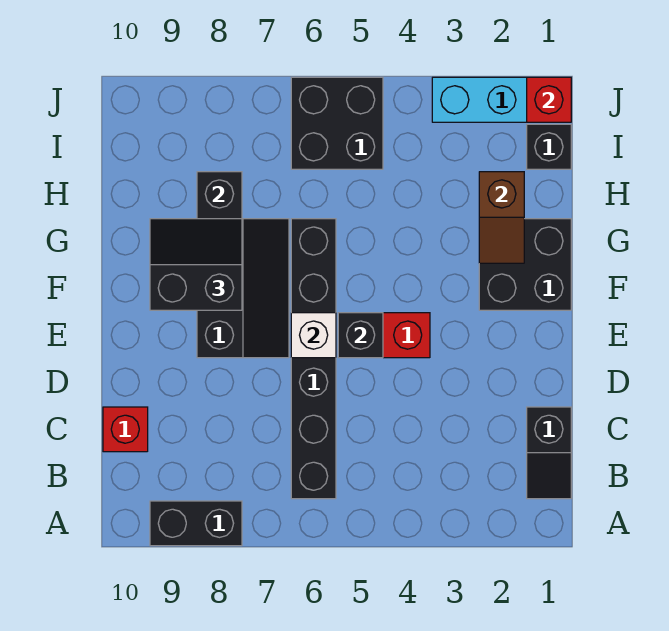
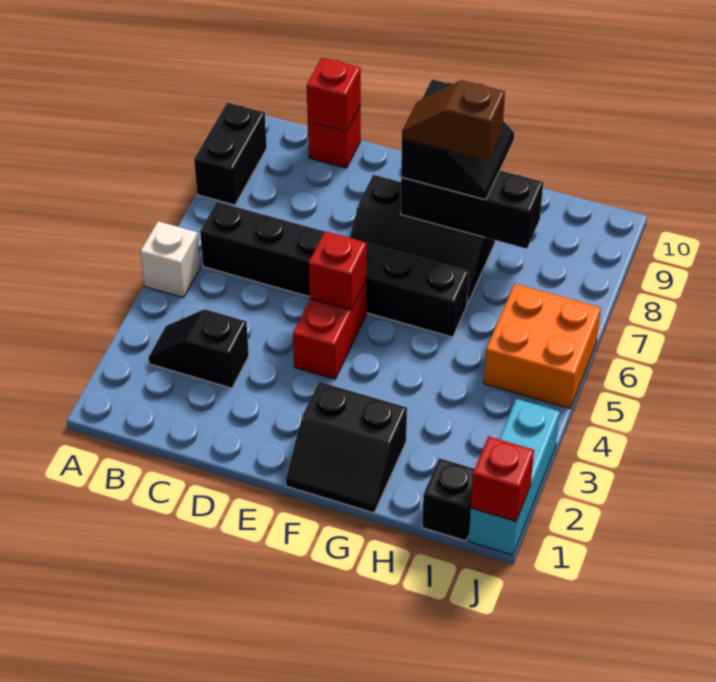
black 1x2 slope [527,407,571,499] -> black 1x2 slope moved to [148,309,249,388]
none -> red 1x1 brick [307,58,361,132]
black 1x1 brick [338,313,383,358] -> red 1x1 brick [309,231,367,310]
white 1x1 brick [291,313,336,358] -> white 1x1 brick moved to [140,221,200,298]
black 2x2 brick [479,219,571,310] -> black 2x2 slope [286,382,407,513]
brown 1x2 slope [479,172,524,263] -> brown 1x2 slope moved to [402,80,505,161]
black 2x2 brick [291,77,383,169] -> orange 2x2 brick [484,284,601,409]

